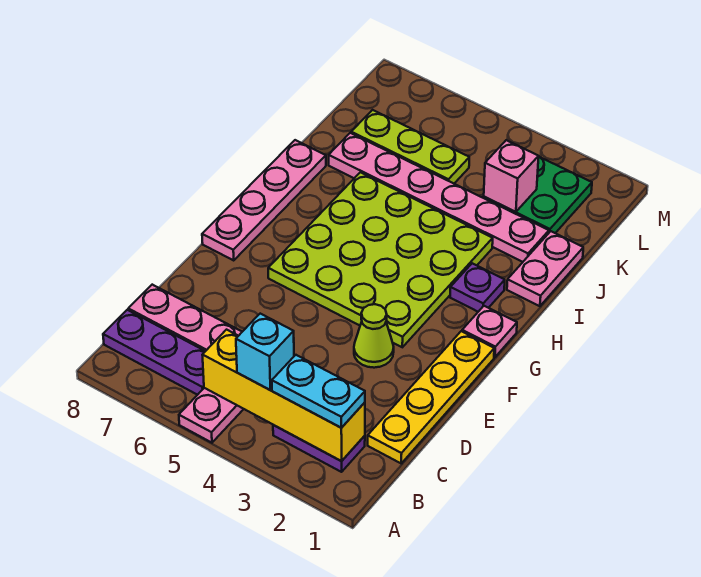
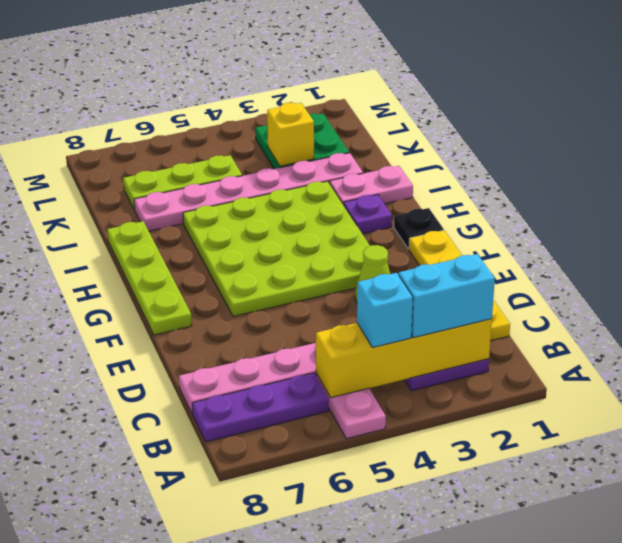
cyan 1x2 plate [272,355,365,428] -> cyan 1x2 brick [399,254,495,338]
pink 1x4 plate [202,140,326,260] -> lime 1x4 plate [107,221,192,335]
pink 1x1 plate [462,306,517,357] -> black 1x1 plate [394,208,444,249]
pink 1x2 plate [507,231,583,306] -> pink 1x2 plate turned to [330,166,413,205]
pink 1x1 brick [484,140,539,212] -> yellow 1x1 brick [267,103,314,166]

